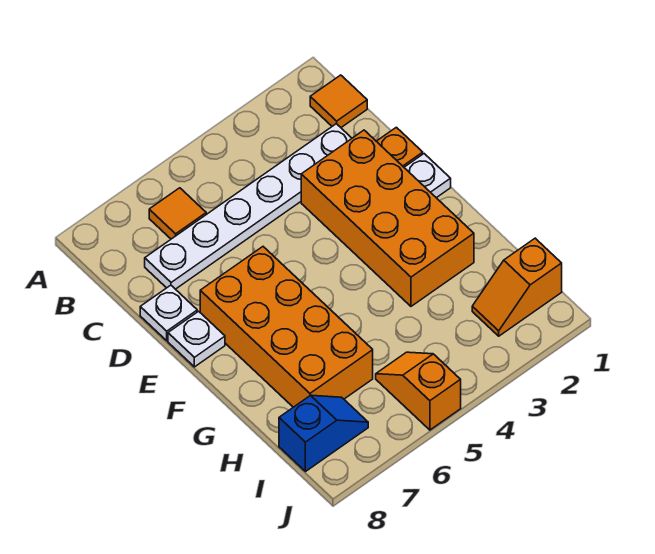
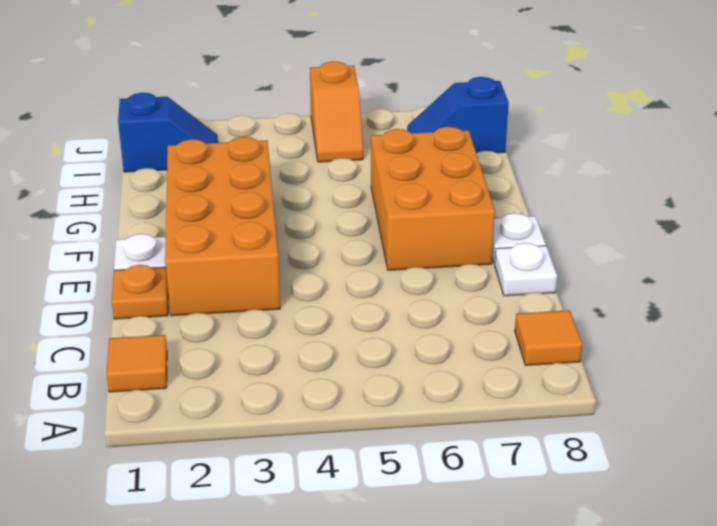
orange 1x1 tile [149,188,206,239] -> orange 1x1 tile moved to [515,310,582,366]
white 1x6 plate [145,124,352,289] -> none
orange 2x4 brick [200,247,373,407] -> orange 2x3 brick [371,127,495,270]
orange 1x2 slope [472,238,562,336] -> blue 1x2 slope [118,93,218,172]

